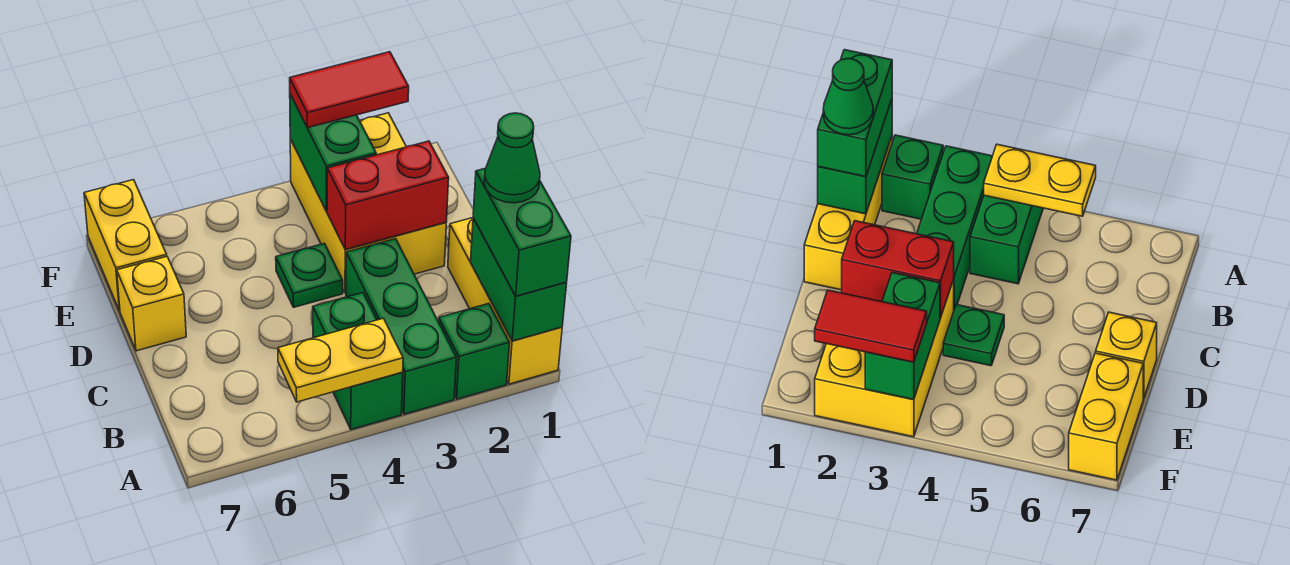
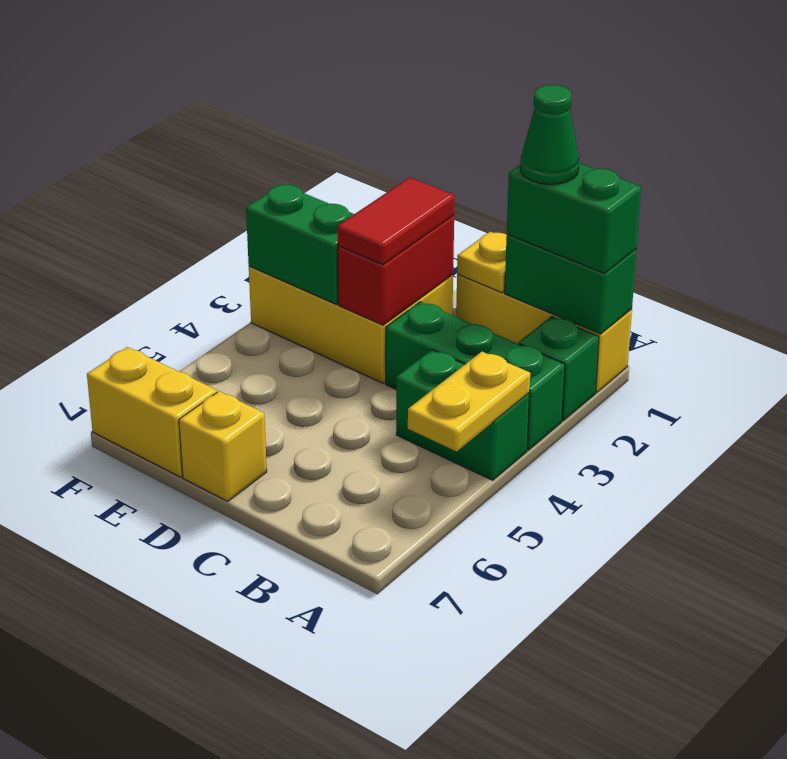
none -> yellow 1x1 plate [457,232,507,293]
green 1x1 plate [276,243,343,307] -> none
red 1x2 tile [290,52,409,128] -> red 1x2 tile moved to [337,177,455,265]

